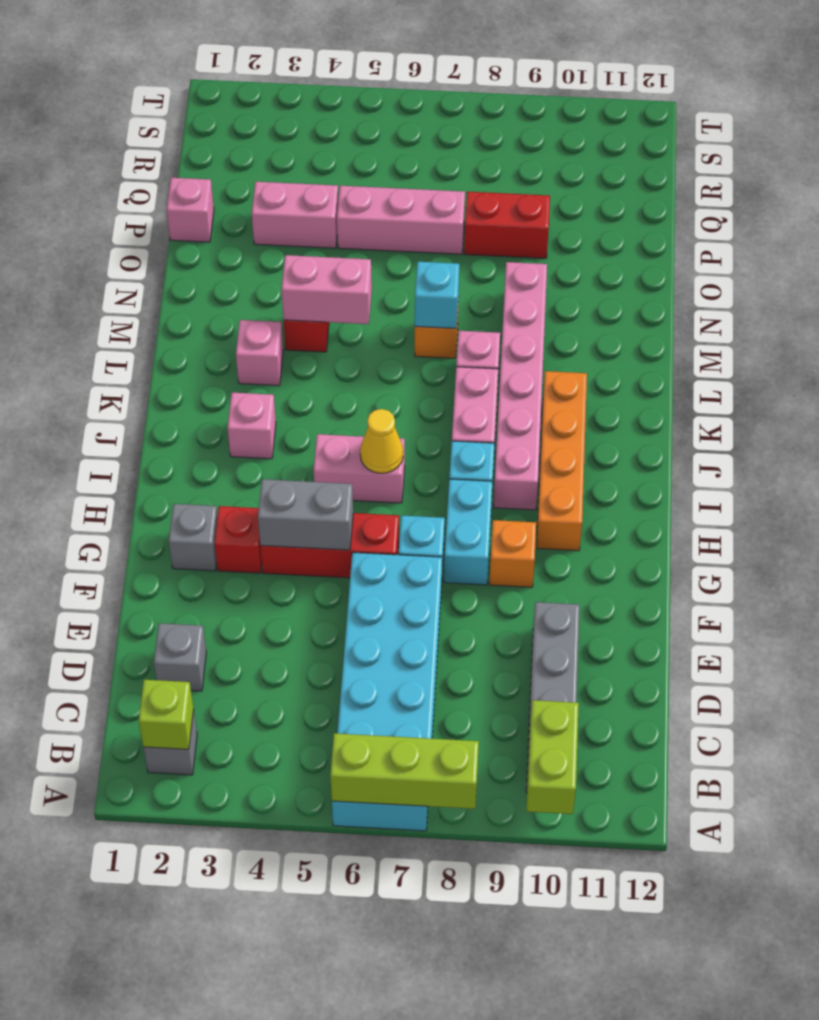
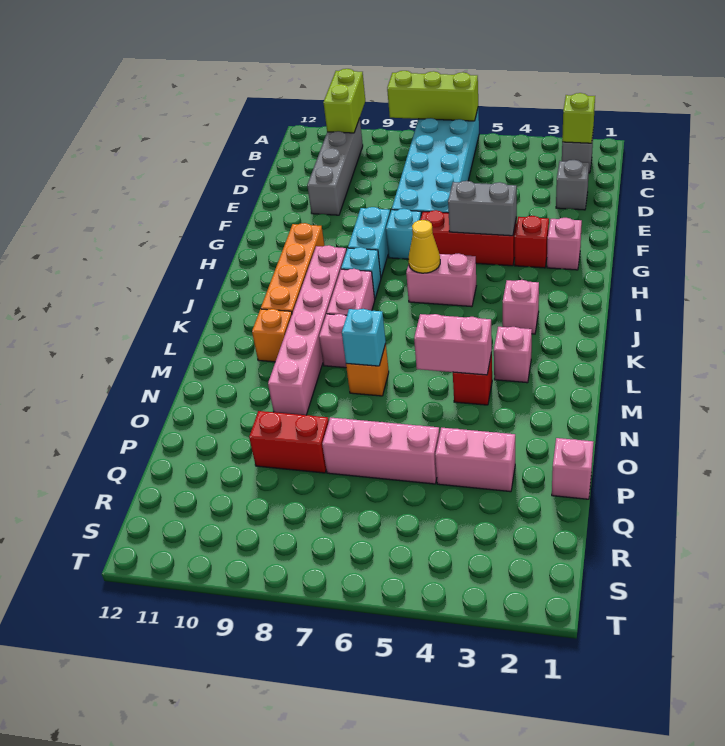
grey 1x1 brick [169,504,218,571] -> pink 1x1 brick [547,218,582,270]
orange 1x1 brick [489,520,536,587] -> orange 1x1 brick moved to [252,309,292,362]

